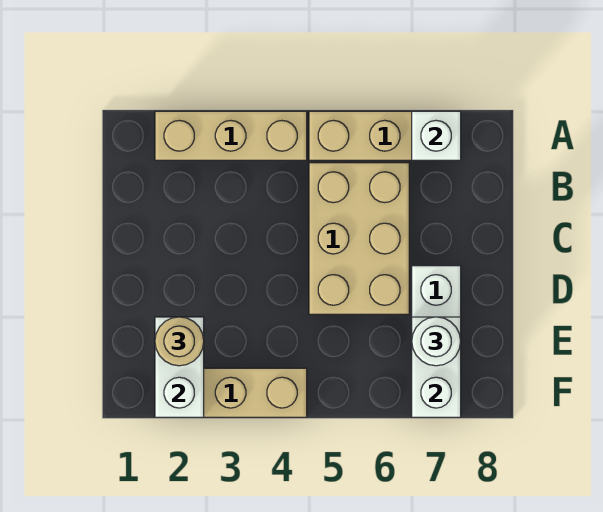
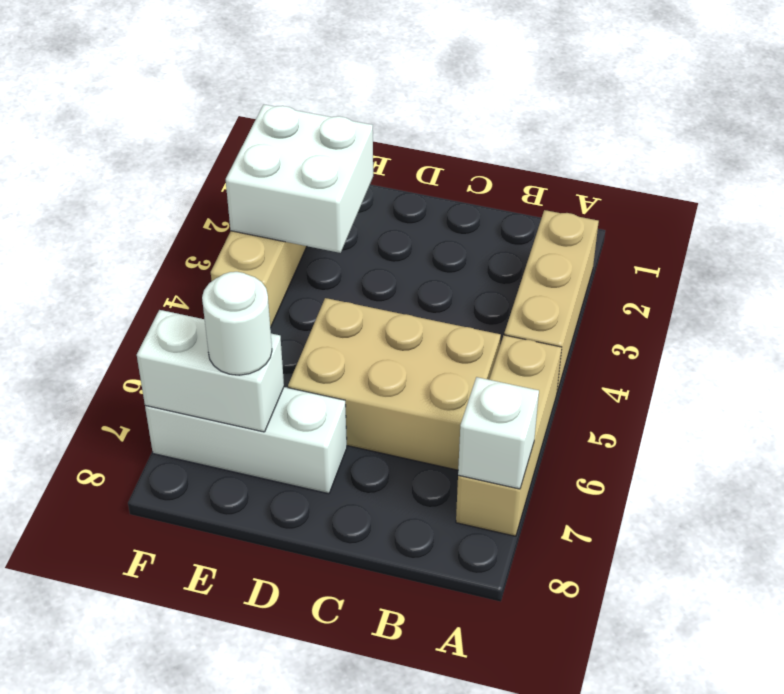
white 1x2 brick [155,317,204,417] -> white 2x2 brick [226,104,373,253]
tan 1x1 round brick [155,317,204,366] -> none

